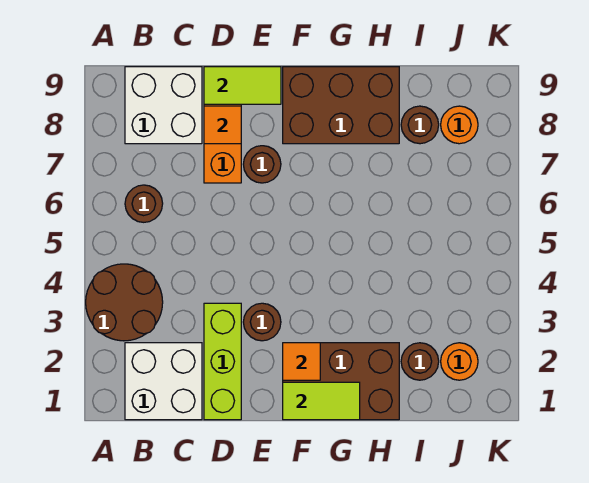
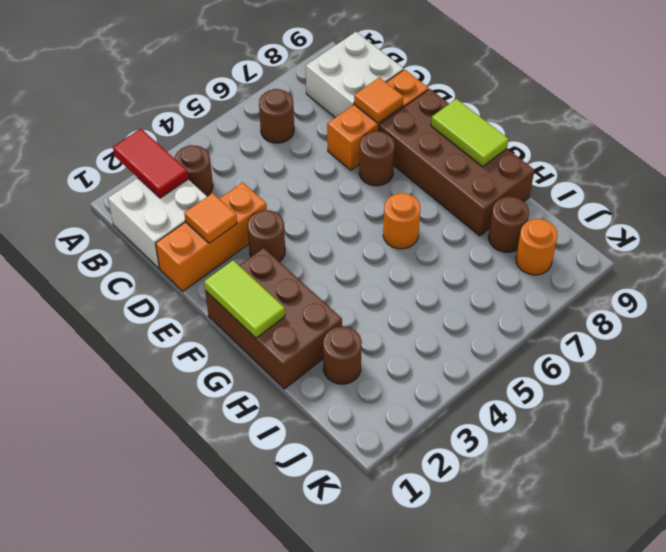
none -> red 1x2 tile [113,129,188,198]
brown 2x2 round brick [86,264,163,341] -> brown 1x1 round brick [175,145,213,196]
lime 1x3 brick [204,303,241,420] -> orange 1x3 brick [155,182,267,291]
lime 1x2 tile [204,67,281,104] -> lime 1x2 tile moved to [431,99,509,166]
orange 1x1 tile [283,343,320,380] -> orange 1x1 tile moved to [184,193,237,243]
brown 2x3 brick [283,67,399,144] -> brown 2x4 brick [379,89,534,236]
orange 1x1 round brick [441,343,478,380] -> orange 1x1 round brick moved to [383,193,420,249]

